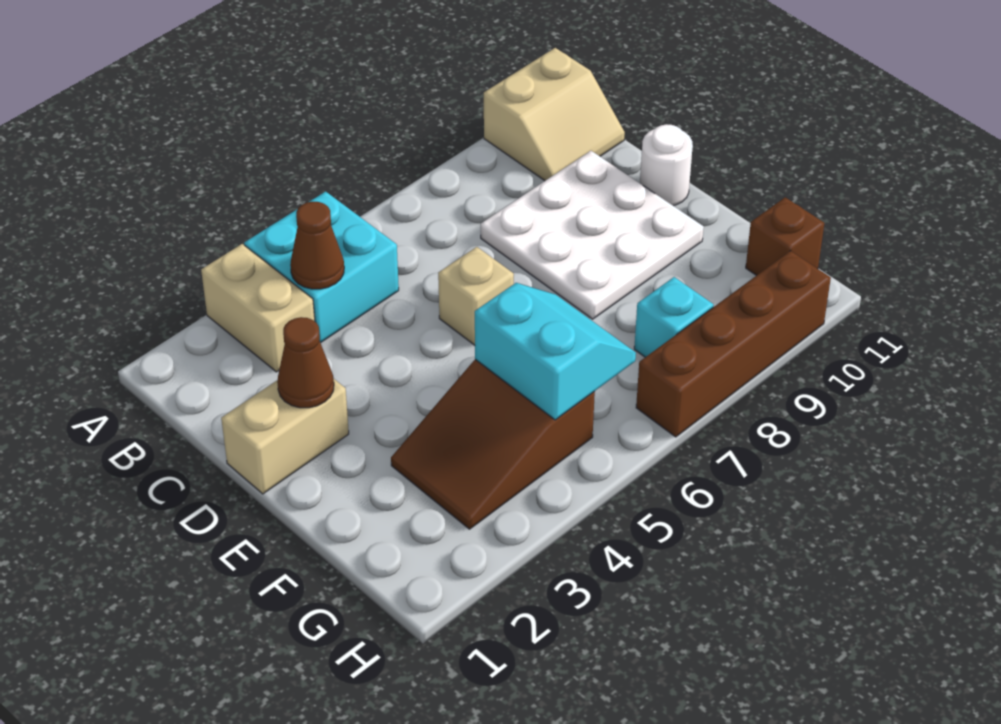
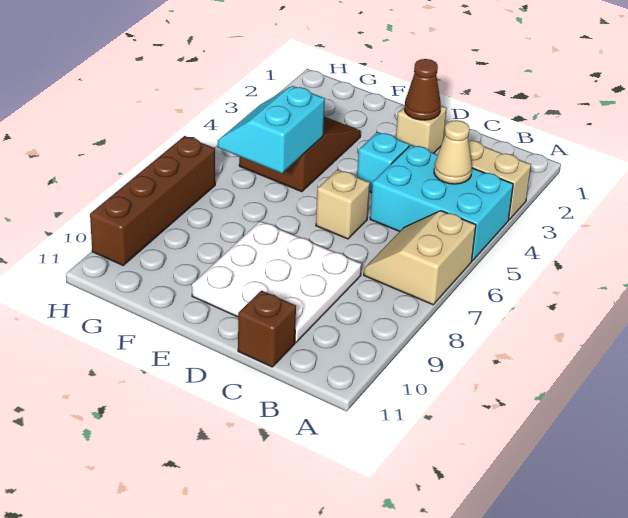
cyan 2x2 brick [244,192,399,343] -> cyan 2x3 brick [370,145,513,261]
tan 2x2 slope [484,48,625,181] -> tan 2x2 slope moved to [364,211,476,305]
brown 1x1 cone [290,202,344,289] -> tan 1x1 cone [434,120,472,184]
tan 1x2 brick [221,379,349,494] -> tan 1x1 brick [396,106,447,153]
white 1x1 round brick [640,124,693,206] -> none
cyan 2x2 slope [475,283,636,420] -> cyan 2x2 slope turned to [218,86,325,173]
cyan 1x1 brick [634,277,714,357] -> cyan 1x1 brick moved to [357,132,409,192]
brown 1x1 brick [746,197,824,276] -> brown 1x1 brick moved to [238,291,296,367]

